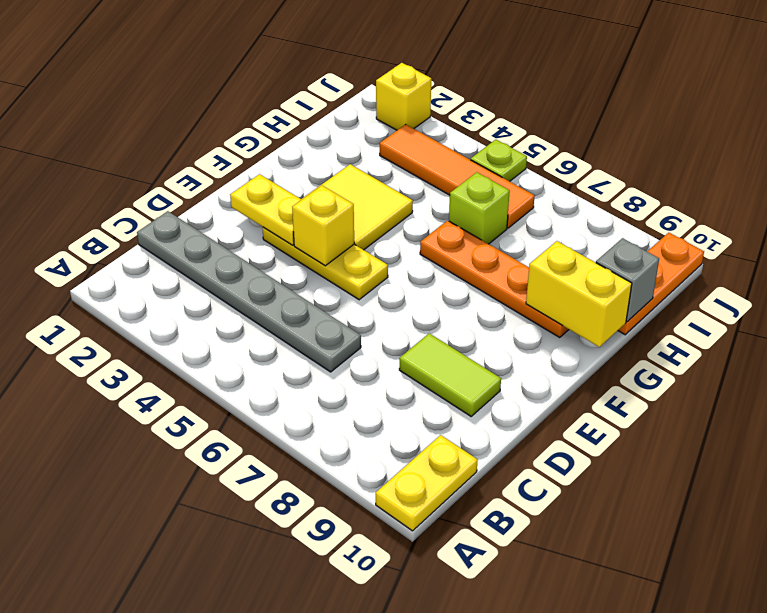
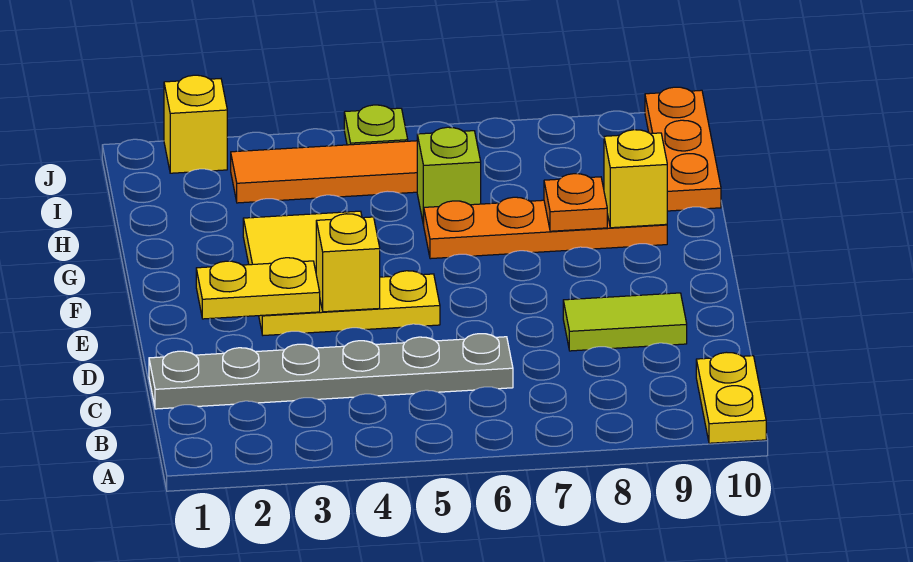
none -> orange 1x1 plate [544,174,607,231]
yellow 1x2 brick [526,241,632,347] -> yellow 1x1 brick [604,130,667,228]
grey 1x1 brick [596,238,659,322] -> none

